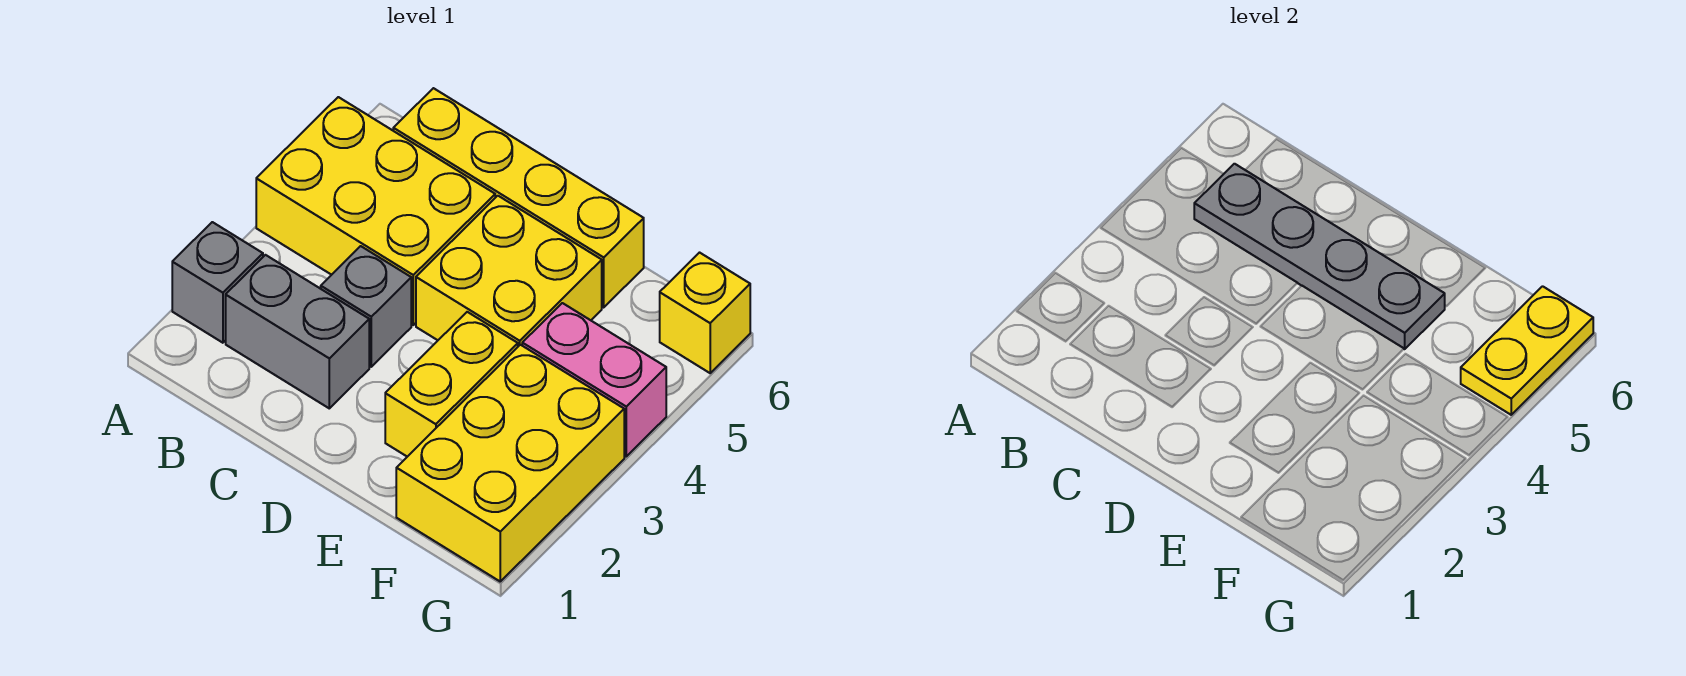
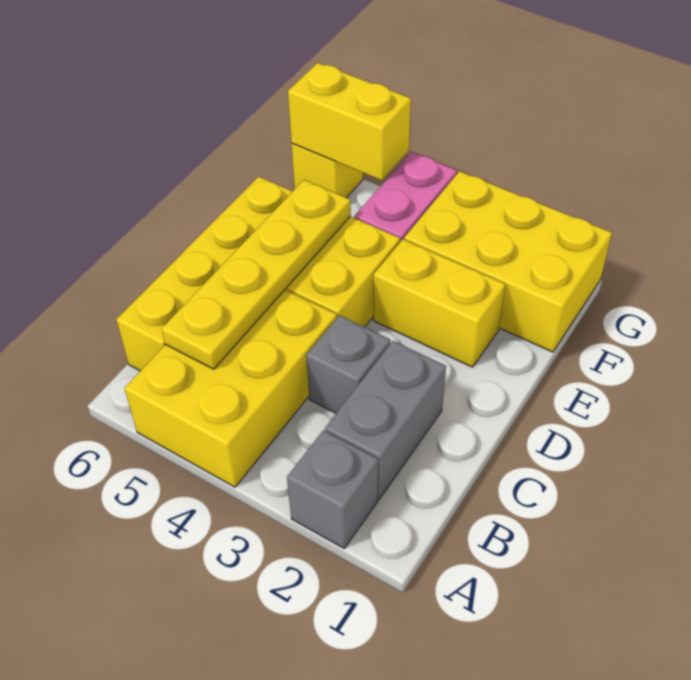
grey 1x4 plate [1194,164,1445,349] -> yellow 1x4 plate [162,180,351,369]
yellow 1x2 plate [1461,286,1593,415] -> yellow 1x2 brick [288,63,411,181]

